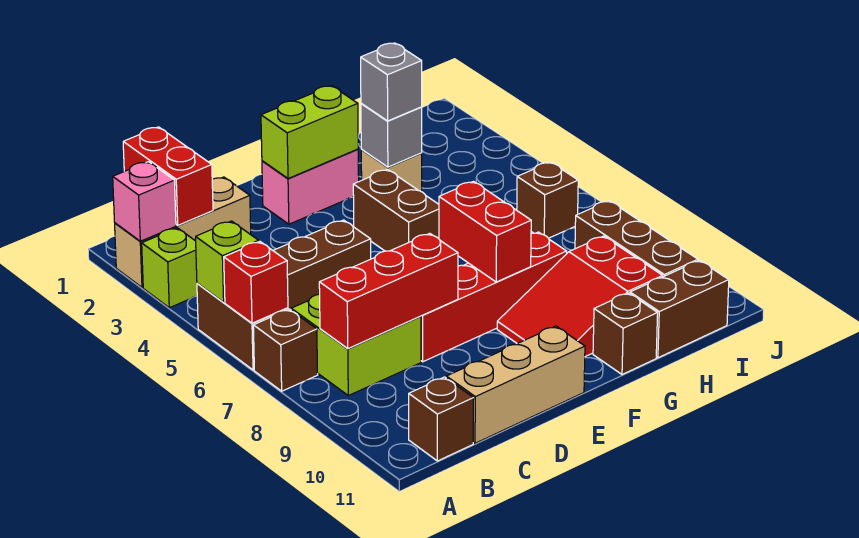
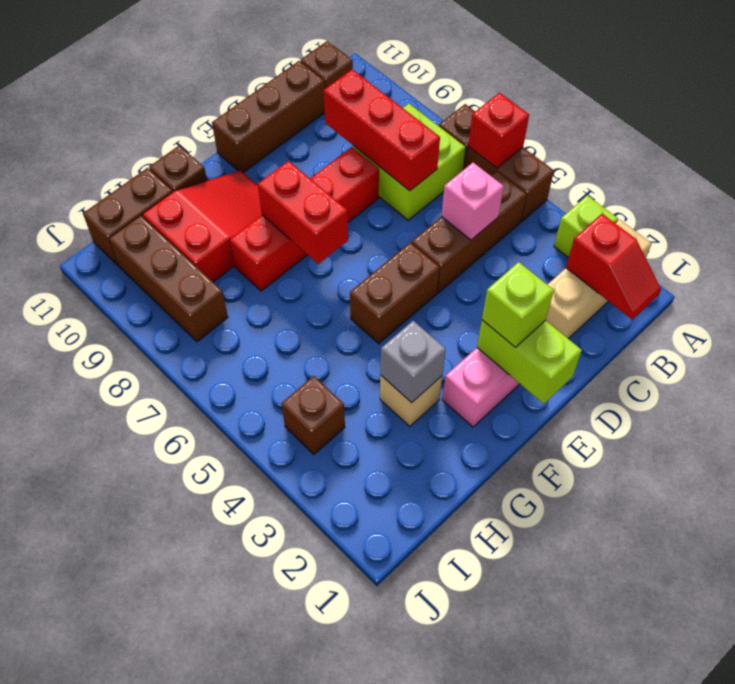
pink 1x1 brick [113,162,176,241] -> pink 1x1 brick moved to [441,163,504,240]
lime 1x1 brick [196,221,259,302] -> lime 1x1 brick moved to [482,262,554,347]
red 1x2 brick [123,127,213,225] -> red 1x2 slope [566,214,661,320]
red 1x3 brick [319,233,458,349] -> red 1x3 brick turned to [324,69,440,191]
tan 1x3 brick [446,326,585,443] -> brown 1x3 brick [212,61,325,172]
lime 1x2 brick [261,86,358,179] -> lime 1x2 brick turned to [477,320,582,404]
brown 1x2 brick [353,170,439,251] -> brown 1x2 brick turned to [350,243,440,344]
grey 1x1 brick [361,43,422,121] -> none
brown 1x1 brick [517,162,578,238] -> brown 1x1 brick moved to [281,376,345,454]

